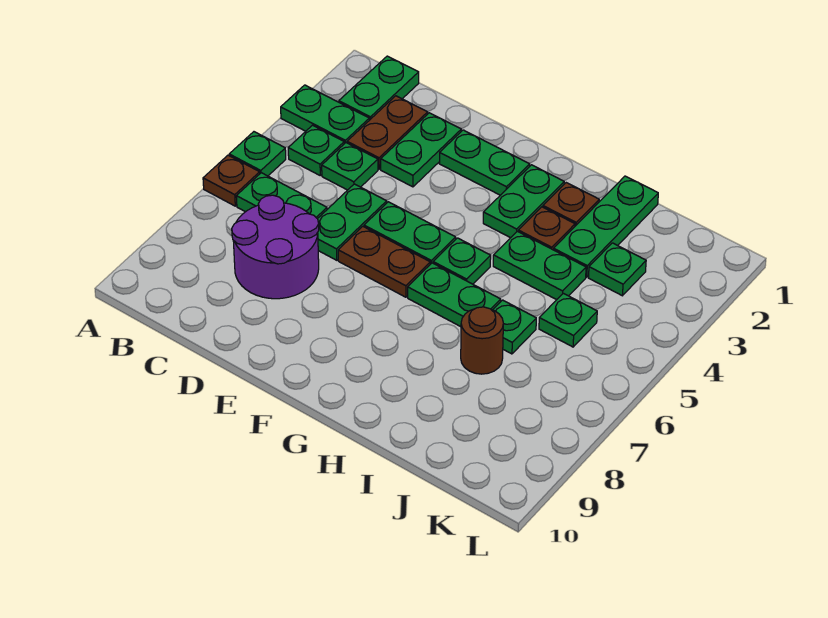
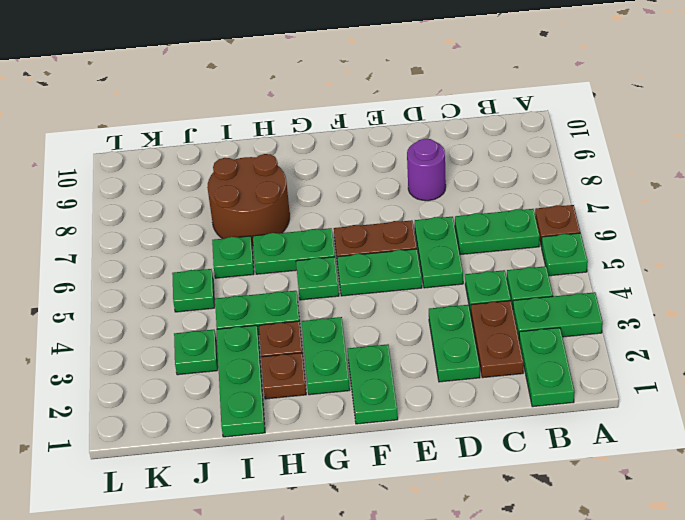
purple 2x2 round brick [232,195,319,299] -> purple 1x1 round brick [407,139,446,201]
green 1x2 plate [439,130,530,195] -> green 1x2 plate turned to [348,344,398,424]
brown 1x1 round brick [461,307,503,374] -> brown 2x2 round brick [207,154,290,246]

